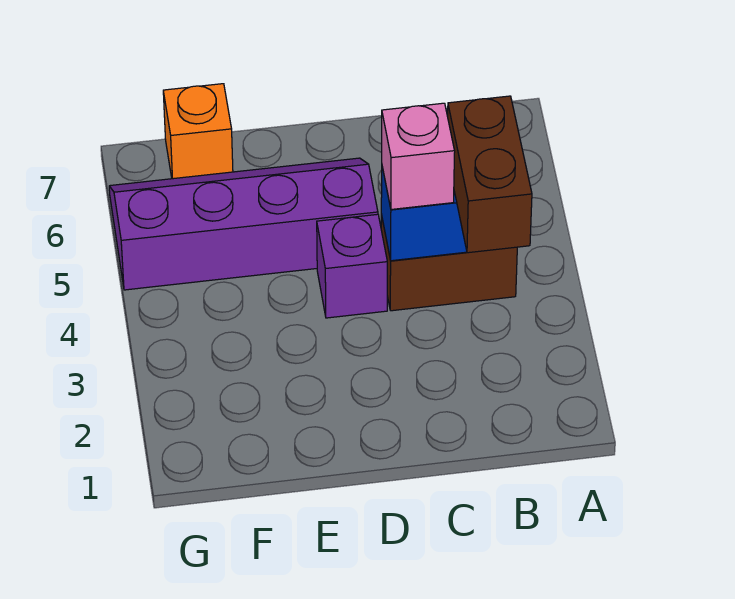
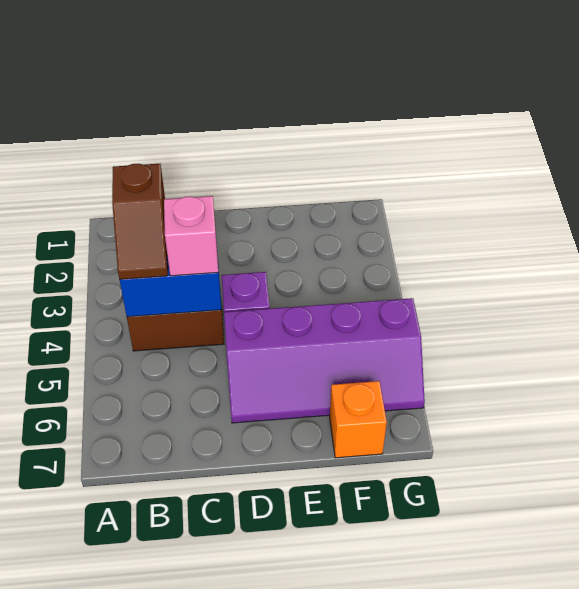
brown 1x2 brick [448,96,532,253] -> brown 1x2 slope [112,164,168,279]

